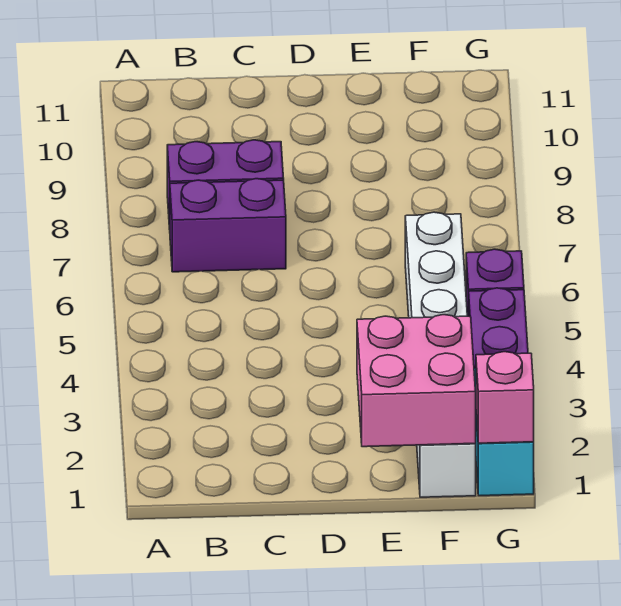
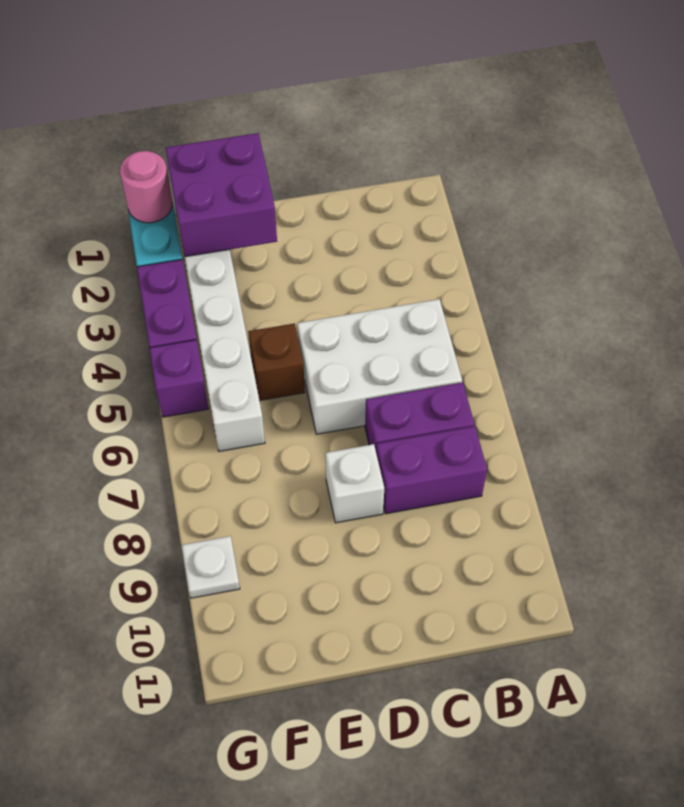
none -> white 2x3 brick [297,299,462,434]
none -> white 1x1 brick [325,444,384,523]
pink 2x2 brick [357,315,476,447] -> purple 2x2 brick [166,133,277,257]
none -> brown 1x1 brick [248,323,305,401]
pink 1x1 brick [476,352,534,443] -> pink 1x1 round brick [120,151,172,223]
none -> white 1x1 plate [182,536,240,598]

